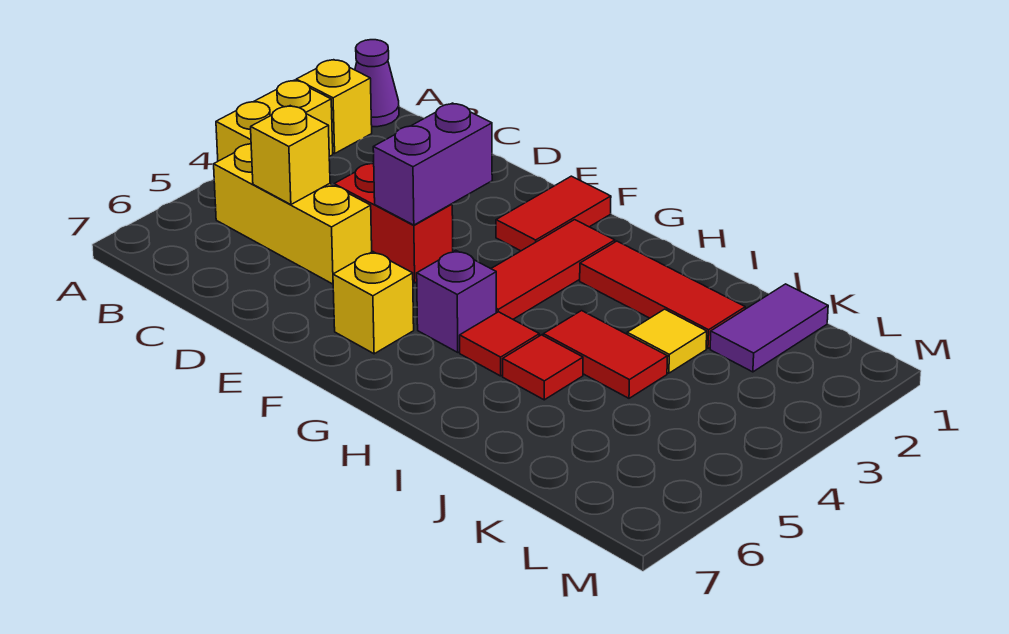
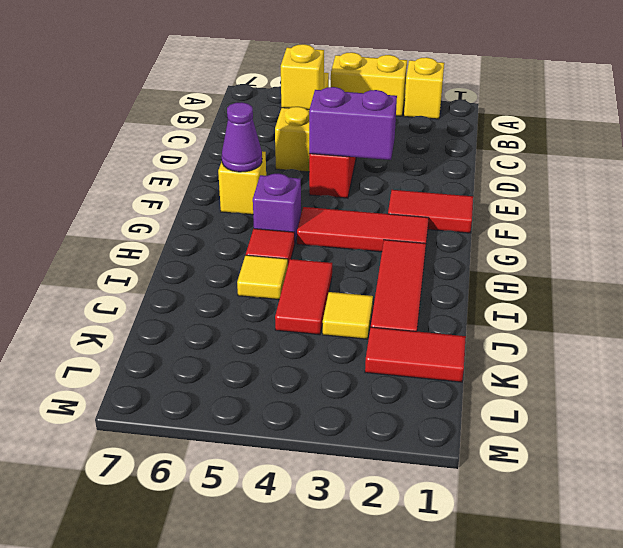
purple 1x1 cone [355,40,399,127] -> purple 1x1 cone moved to [222,102,262,172]
red 1x1 tile [503,335,583,400] -> yellow 1x1 tile [237,255,288,300]
purple 1x2 tile [710,284,828,372] -> red 1x2 tile [365,327,466,382]

